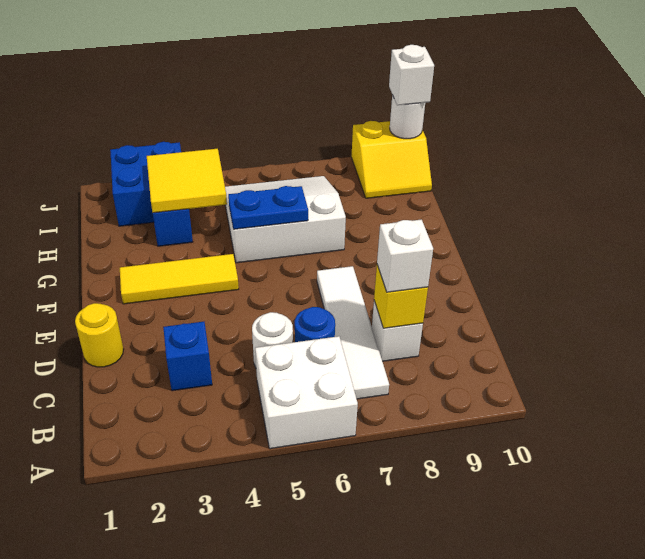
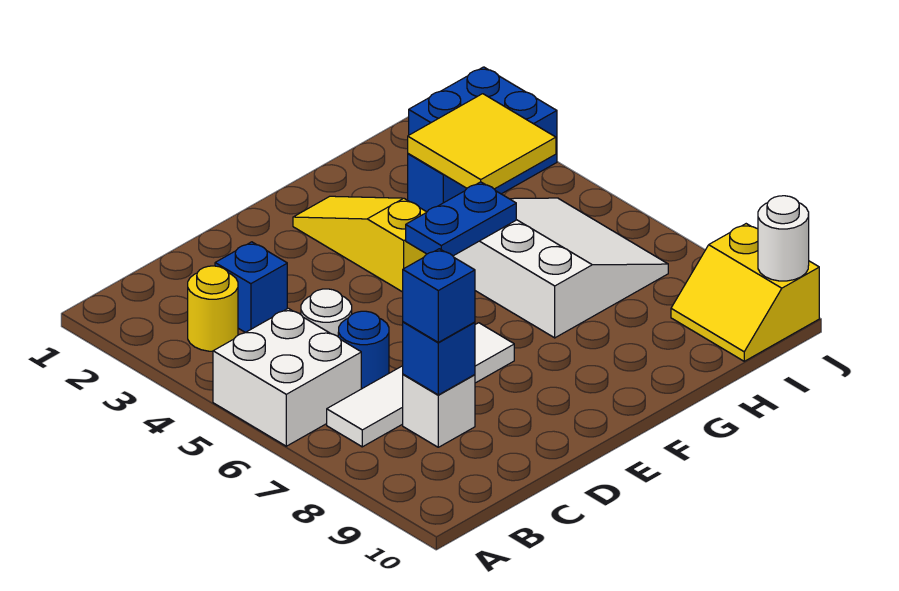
yellow 1x1 brick [374,265,428,328] -> blue 1x1 brick [403,322,475,395]
white 1x1 brick [377,220,433,292] -> blue 1x1 brick [403,249,475,342]
yellow 1x1 round brick [75,303,124,367] -> yellow 1x1 round brick moved to [188,266,238,351]
yellow 1x3 tile [120,254,239,304] -> yellow 1x3 slope [293,196,427,292]
blue 1x2 plate [228,186,308,229] -> blue 1x2 plate turned to [406,182,516,256]
white 1x1 brick [389,45,434,105] -> none

